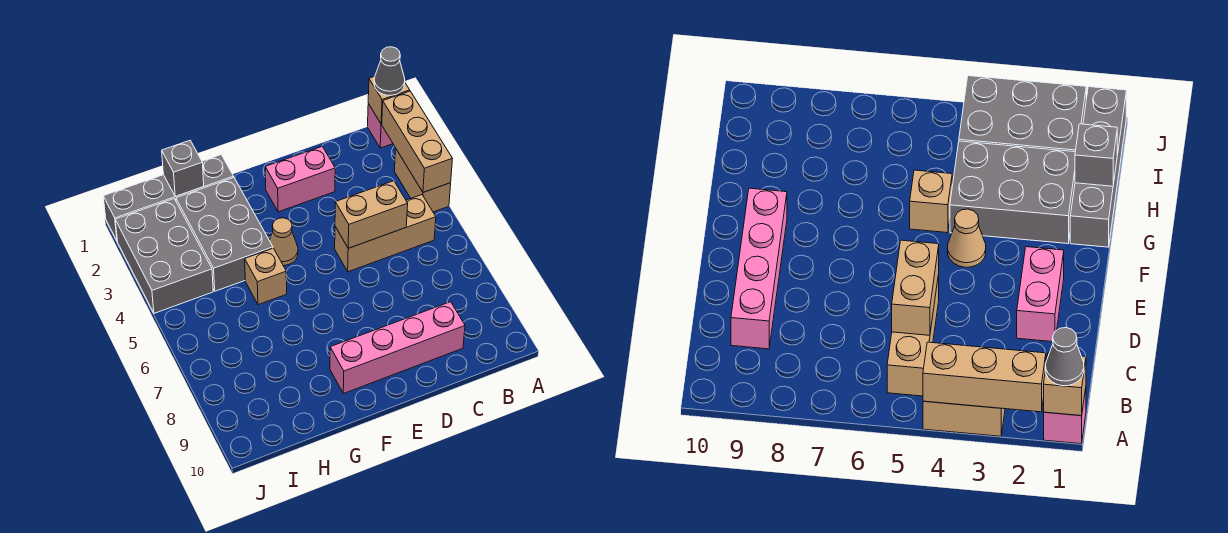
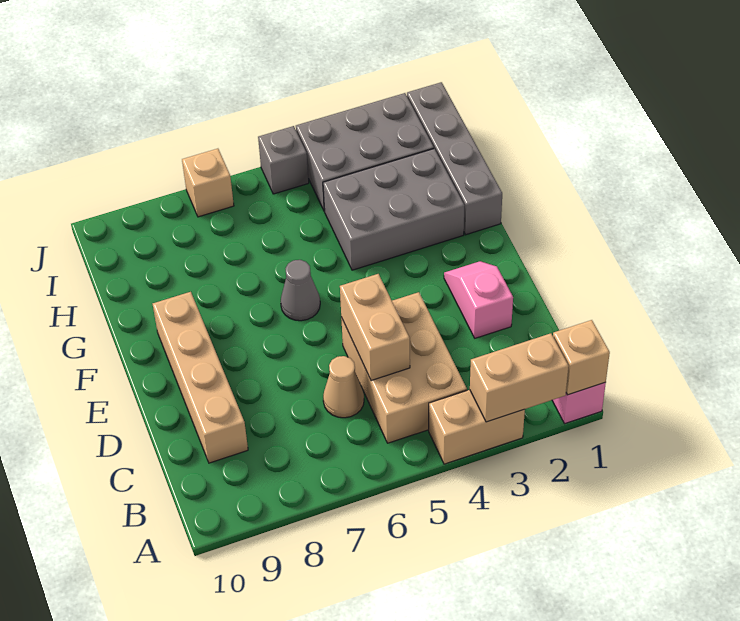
grey 1x1 cone [374,47,405,95] -> grey 1x1 cone moved to [281,260,320,321]
tan 1x3 brick [382,91,453,192] -> tan 1x2 brick [470,333,569,422]
tan 1x3 brick [335,195,436,272] -> tan 2x3 brick [341,292,467,443]
pink 1x4 brick [330,302,465,394] -> tan 1x4 brick [153,292,248,463]
pink 1x2 brick [265,147,335,212] -> pink 1x2 slope [444,261,513,338]
tan 1x1 cone [270,218,298,266] -> tan 1x1 cone moved to [323,356,364,418]
tan 1x1 brick [245,248,287,305] -> tan 1x1 brick moved to [182,149,234,217]
grey 1x1 brick [162,141,204,196] -> grey 1x1 brick moved to [258,126,309,194]

